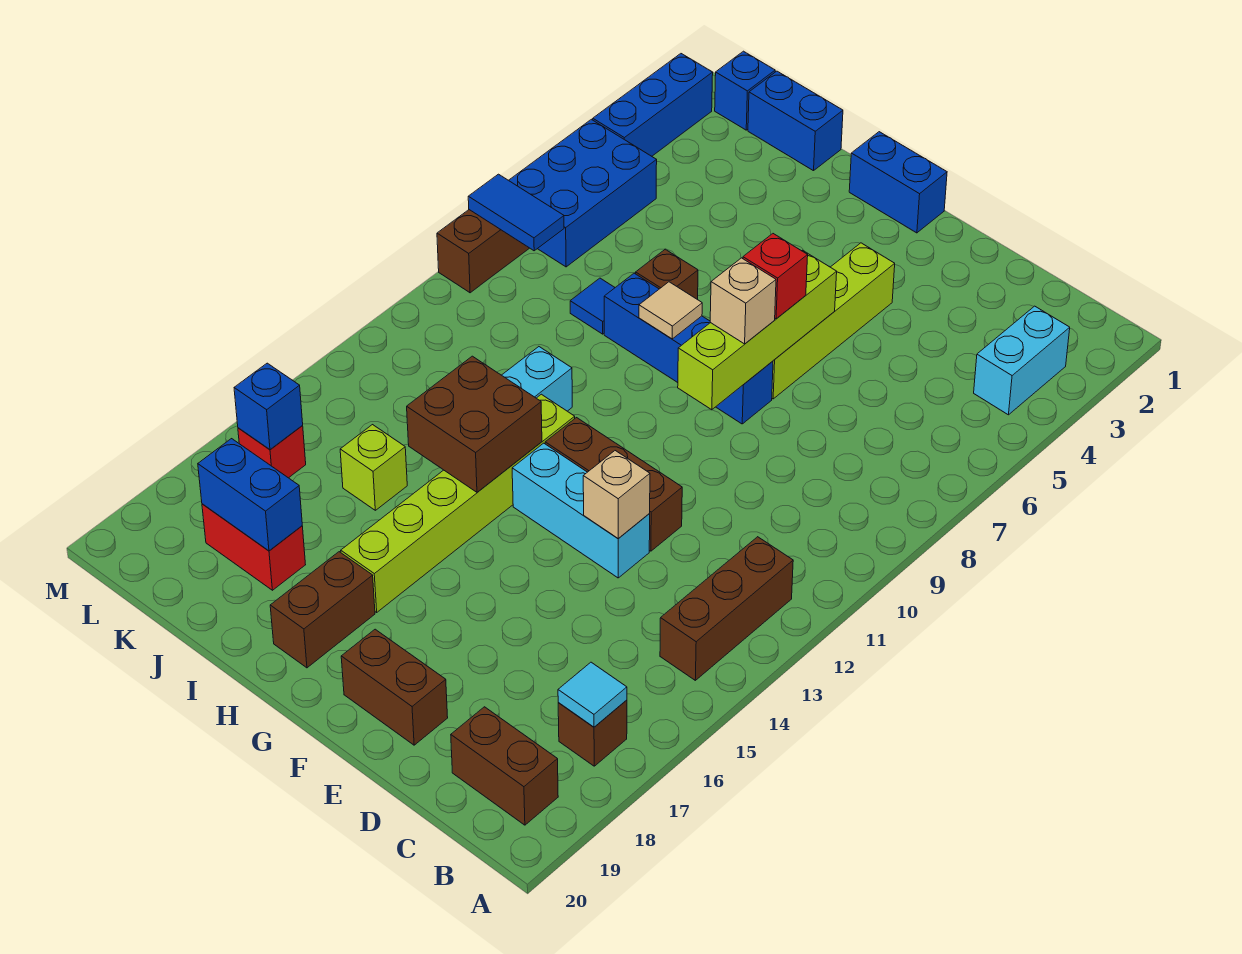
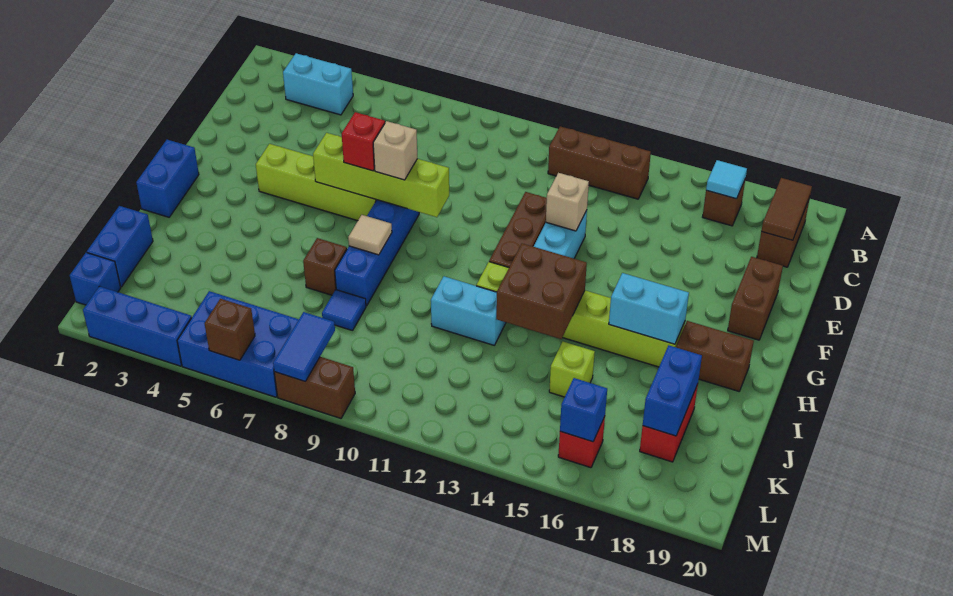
none -> brown 1x2 tile [761,178,812,240]
none -> cyan 1x2 brick [609,273,689,344]
none -> brown 1x1 brick [205,299,255,360]

